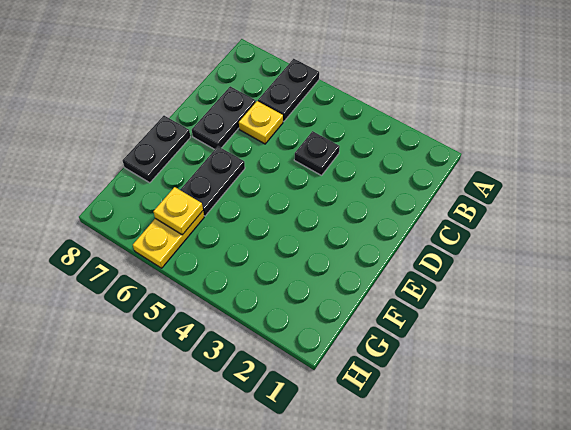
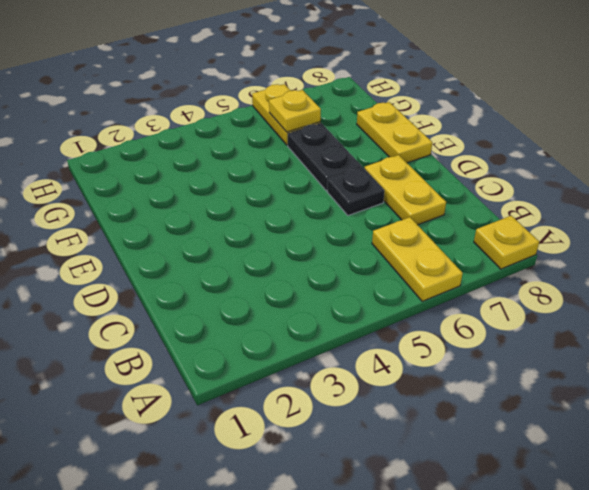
black 1x2 plate [258,59,319,121] -> yellow 1x2 plate [372,217,463,301]
black 1x1 plate [294,131,340,175] -> black 1x1 plate moved to [327,167,385,216]
yellow 1x1 plate [239,101,283,144] -> yellow 1x1 plate moved to [474,216,539,269]
black 1x2 plate [192,86,256,149] -> yellow 1x2 plate [364,155,446,225]
black 1x2 plate [123,116,190,183] -> yellow 1x2 plate [357,102,432,163]

